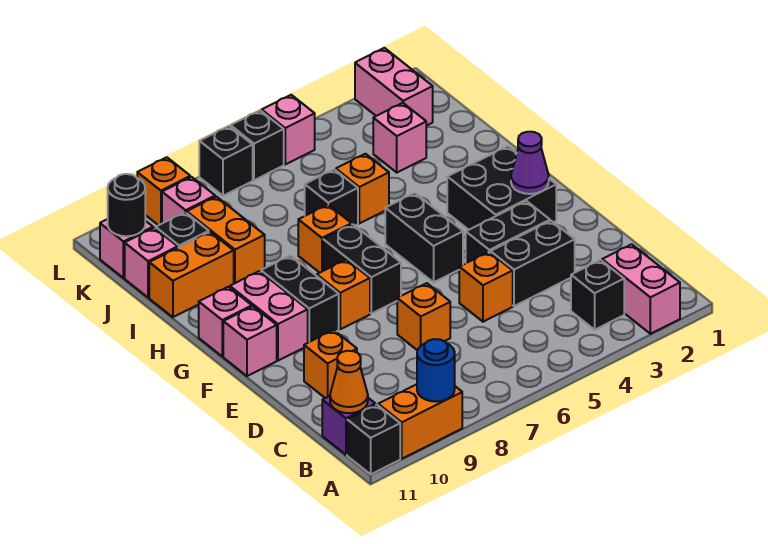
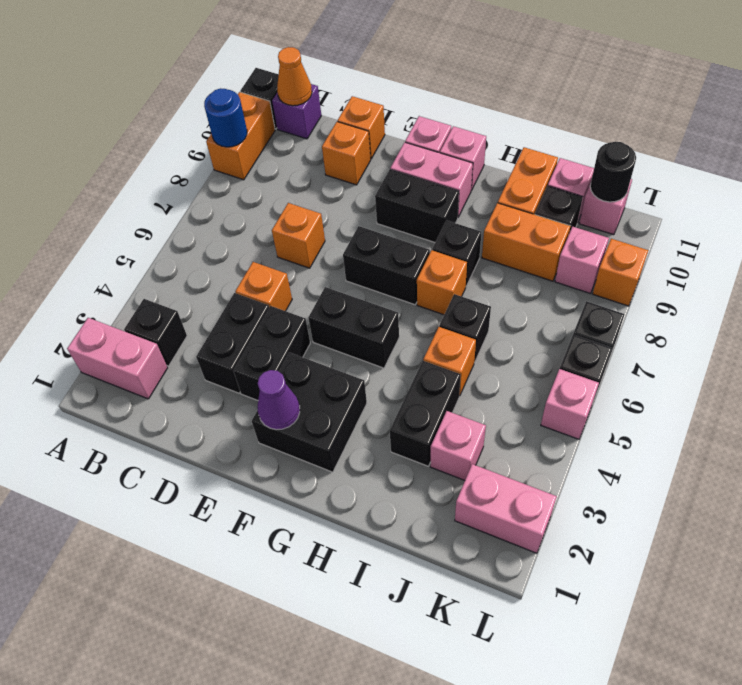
orange 1x1 brick [317,259,370,329] -> orange 1x1 brick moved to [338,96,385,159]
none -> black 1x1 brick [432,220,481,286]
none -> black 1x2 brick [390,361,461,466]

